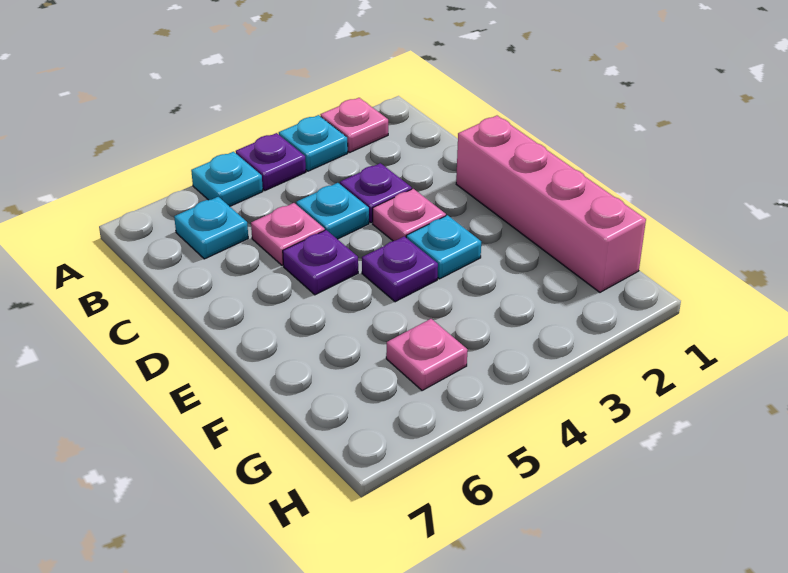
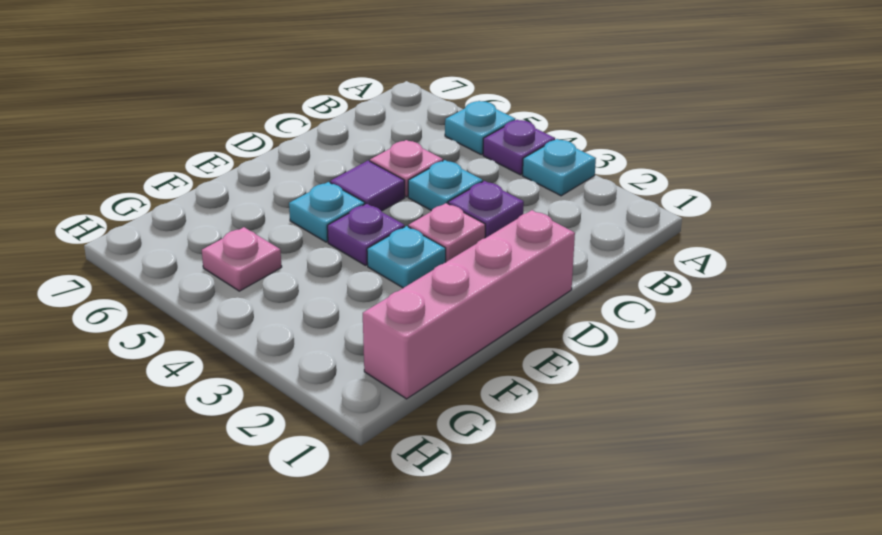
pink 1x1 plate [320,98,388,152] -> none
cyan 1x1 plate [174,197,248,259] -> cyan 1x1 plate moved to [289,182,365,242]
purple 1x1 plate [283,230,358,295] -> purple 1x1 tile [330,161,405,211]

